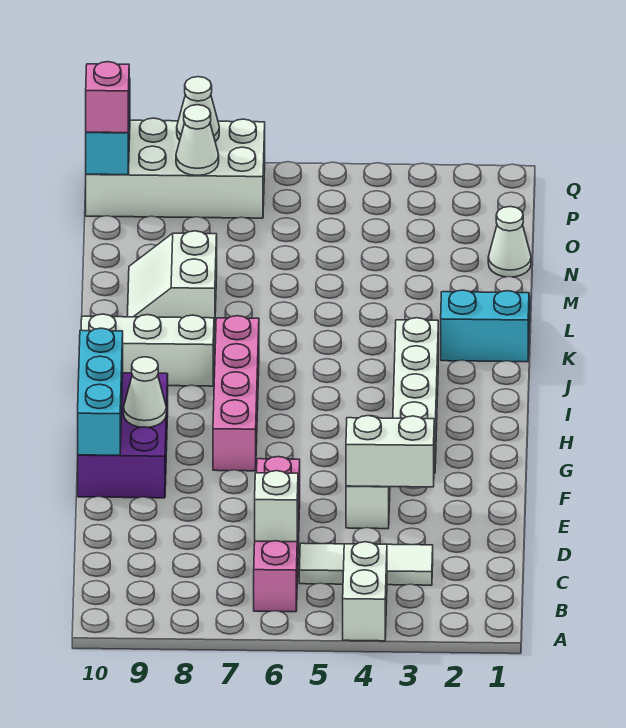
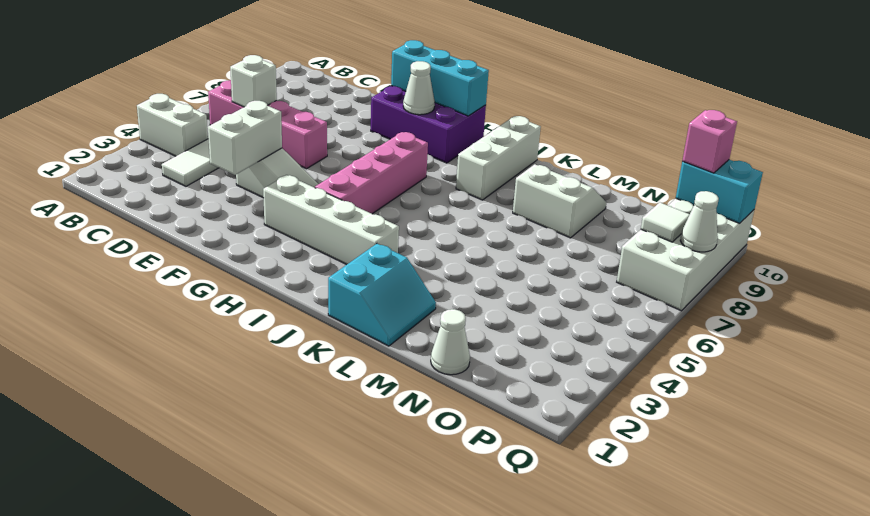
pink 1x4 brick [213,316,259,471] -> pink 1x4 brick turned to [315,132,428,214]
white 1x1 cone [176,105,219,175] -> white 1x1 tile [641,202,690,242]

